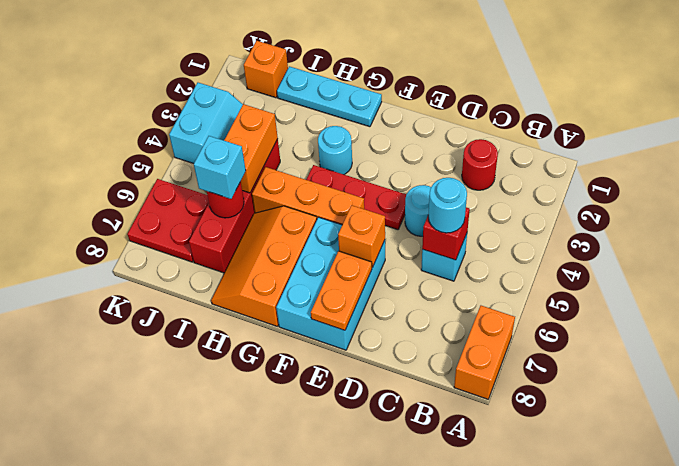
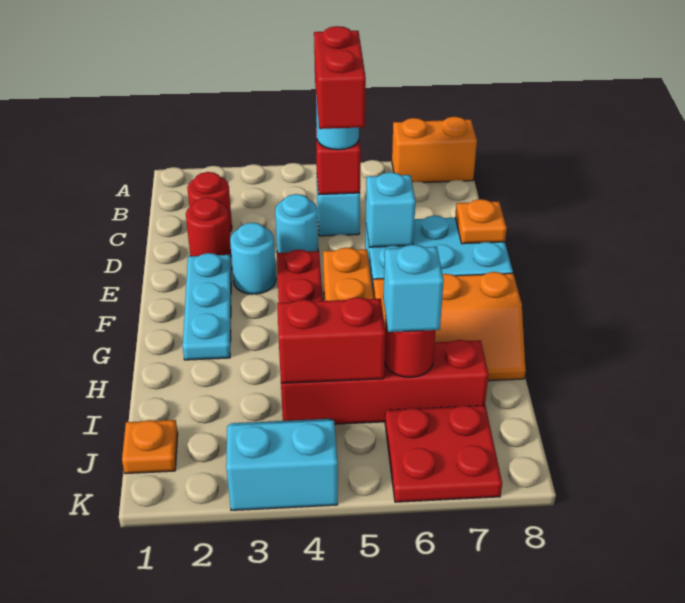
none -> red 1x2 brick [314,26,366,129]
none -> red 1x1 round brick [186,197,231,256]
orange 1x1 brick [338,205,385,267] -> cyan 1x1 brick [366,172,416,247]
orange 1x2 plate [311,251,372,330] -> orange 1x1 plate [455,199,507,244]
cyan 1x3 plate [277,66,382,127] -> cyan 1x3 plate moved to [183,253,232,360]
cyan 1x1 round brick [318,126,352,175] -> cyan 1x1 round brick moved to [230,223,276,294]
orange 1x2 brick [224,104,278,193] -> red 1x2 brick [277,297,385,383]
orange 1x1 brick [244,41,288,98] -> orange 1x1 plate [122,420,178,474]

